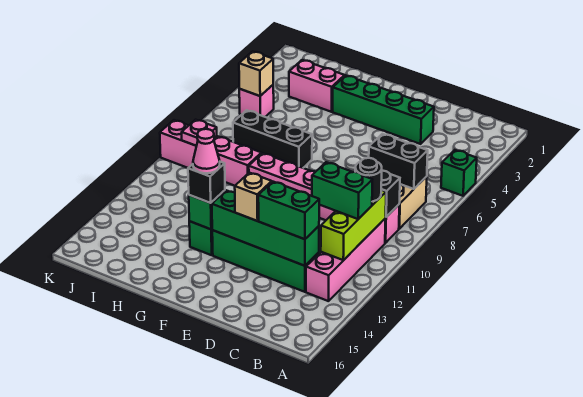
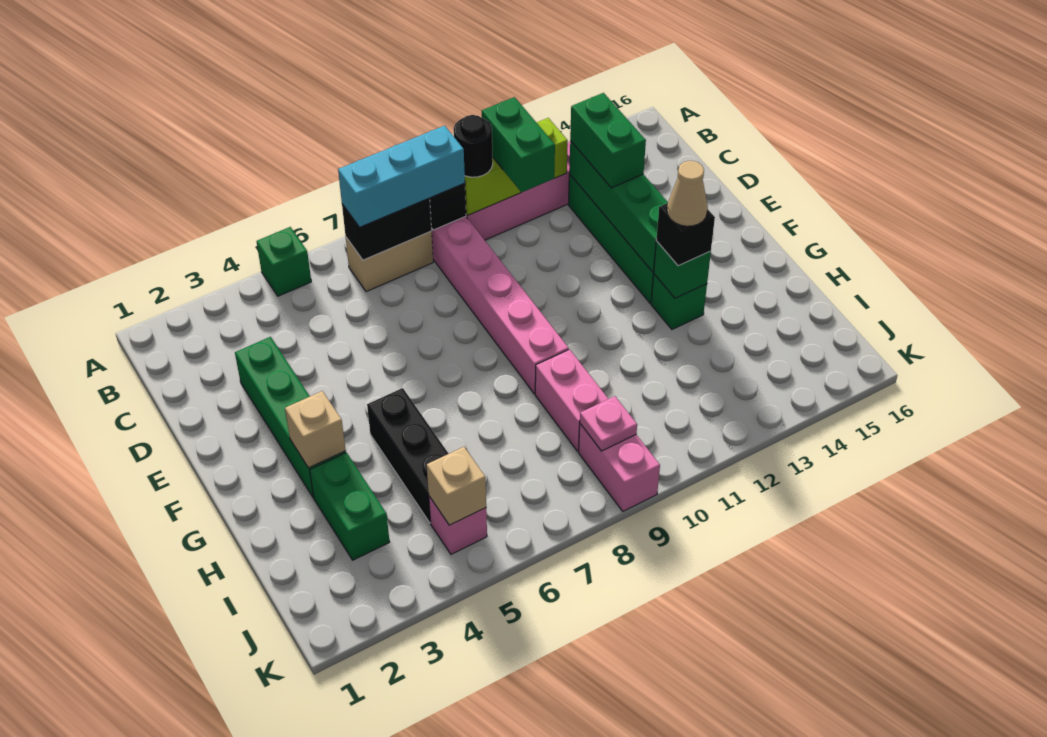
black 1x2 brick [369,134,428,189] -> black 1x2 brick turned to [342,198,432,260]
none -> cyan 1x3 brick [338,126,465,227]
tan 1x1 brick [235,173,272,221] -> tan 1x1 brick moved to [285,391,346,468]
black 1x3 brick [233,110,312,168] -> black 1x3 brick moved to [367,388,449,523]
pink 1x1 cone [193,129,220,173] -> tan 1x1 cone [667,161,708,226]
pink 1x2 brick [289,60,345,112] -> green 1x2 brick [310,453,389,560]

